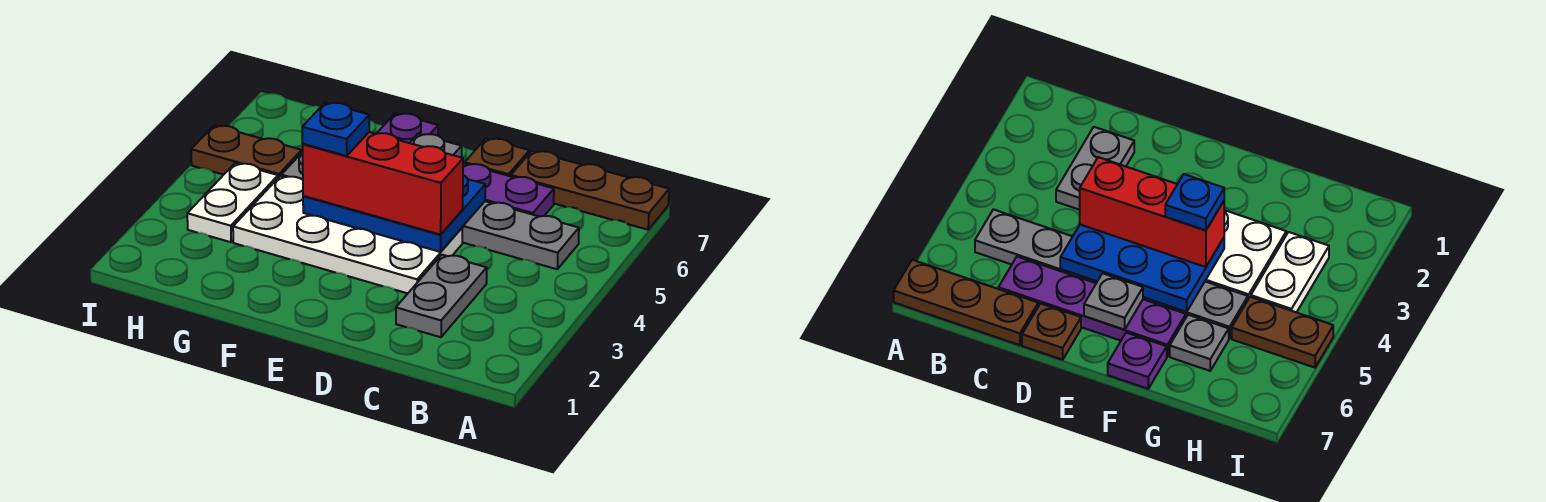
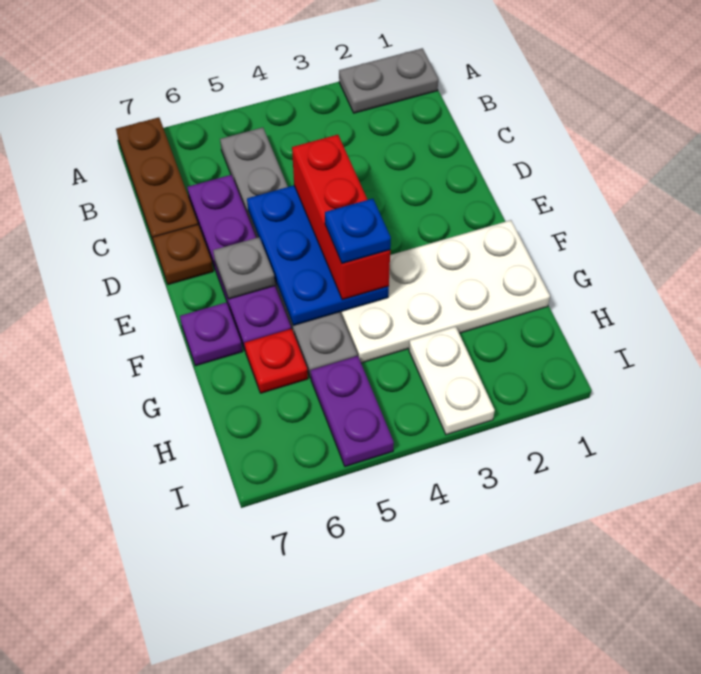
grey 1x2 plate [396,255,487,337] -> grey 1x2 plate moved to [339,48,438,113]
white 2x4 plate [233,176,462,293] -> white 2x4 plate turned to [340,220,550,363]
grey 1x1 plate [1170,315,1229,371] -> red 1x1 plate [245,329,308,393]
white 1x2 plate [187,163,278,242] -> white 1x2 plate turned to [409,326,495,435]
brown 1x2 plate [191,125,302,178] -> purple 1x2 plate [311,356,394,467]

